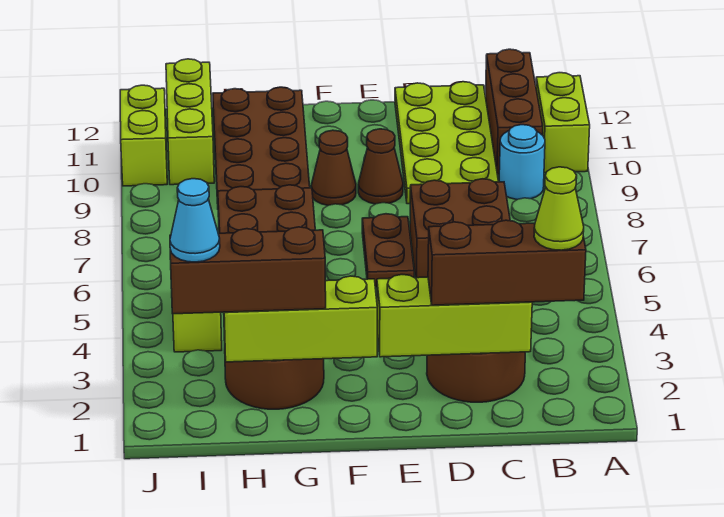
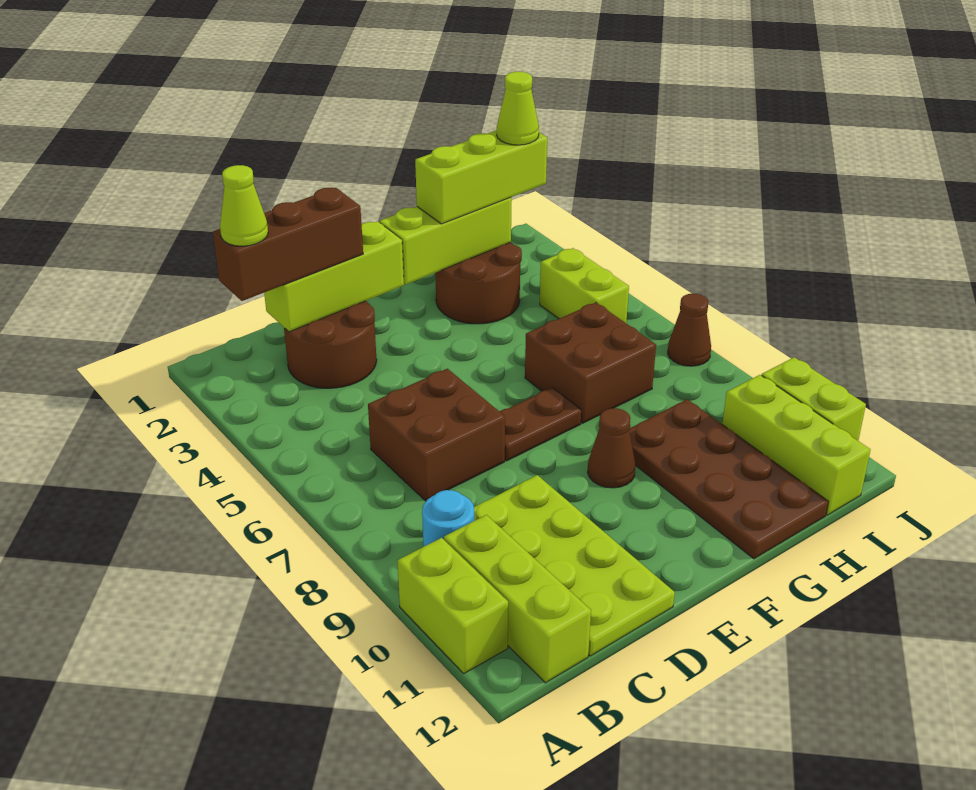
brown 1x3 brick [486,49,543,174] -> lime 1x3 brick [444,515,591,683]
brown 1x2 plate [362,214,414,287] -> brown 1x2 plate turned to [500,388,581,461]
brown 1x1 cone [358,129,403,204] -> brown 1x1 cone moved to [668,294,711,366]
brown 1x3 brick [170,227,326,314] -> lime 1x3 brick [415,130,547,224]
cyan 1x1 cone [170,179,220,262] -> lime 1x1 cone [497,72,539,145]

